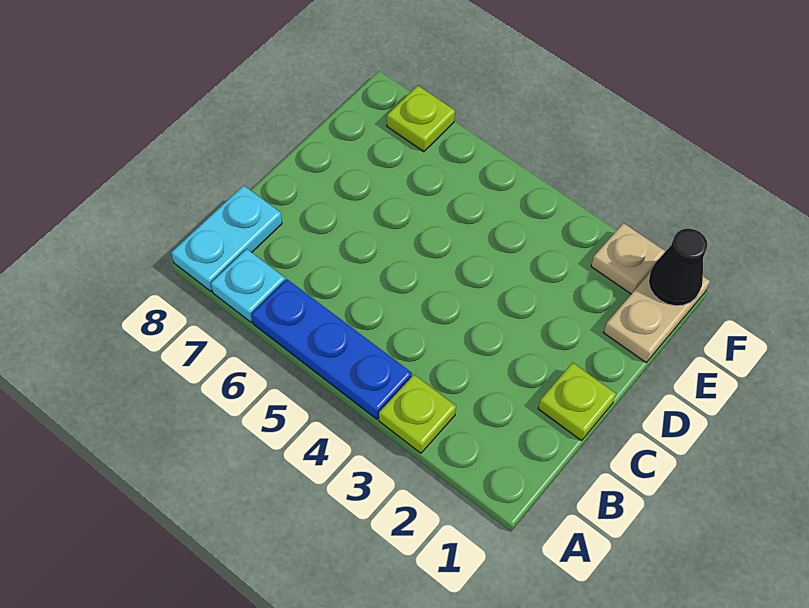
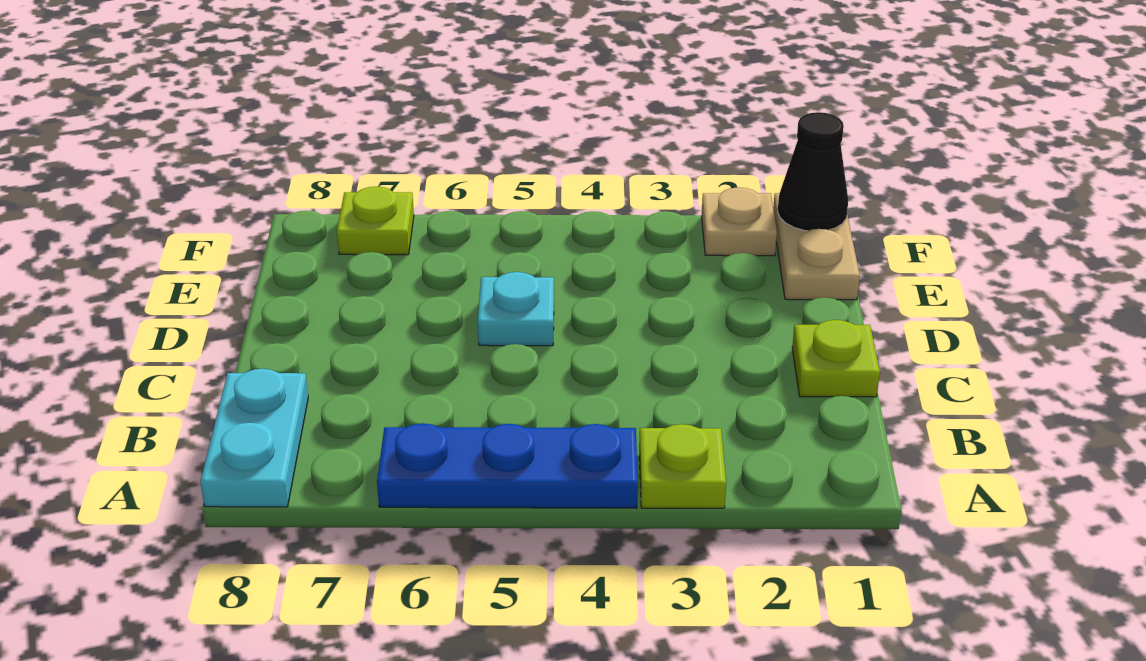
cyan 1x1 plate [211,249,285,322] -> cyan 1x1 plate moved to [478,272,554,346]

